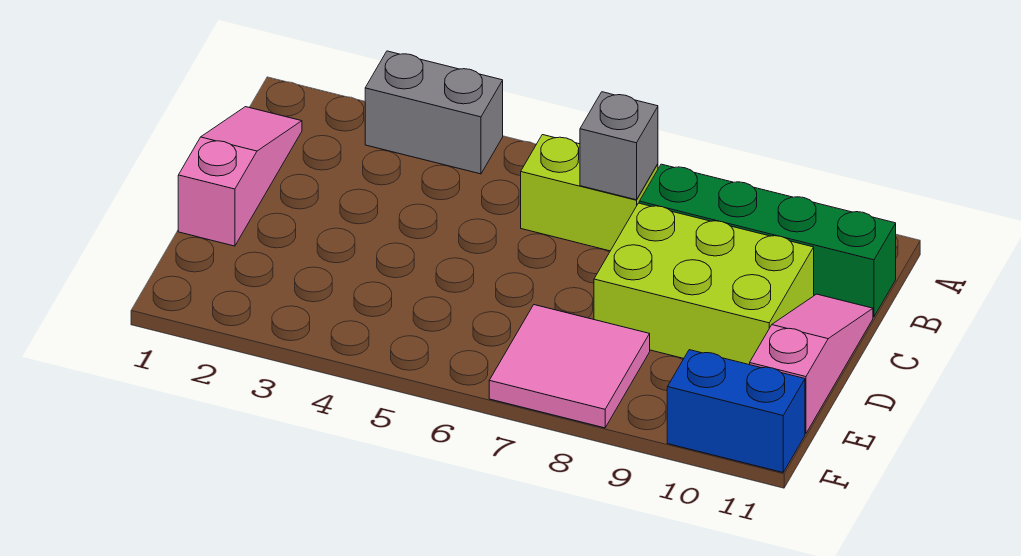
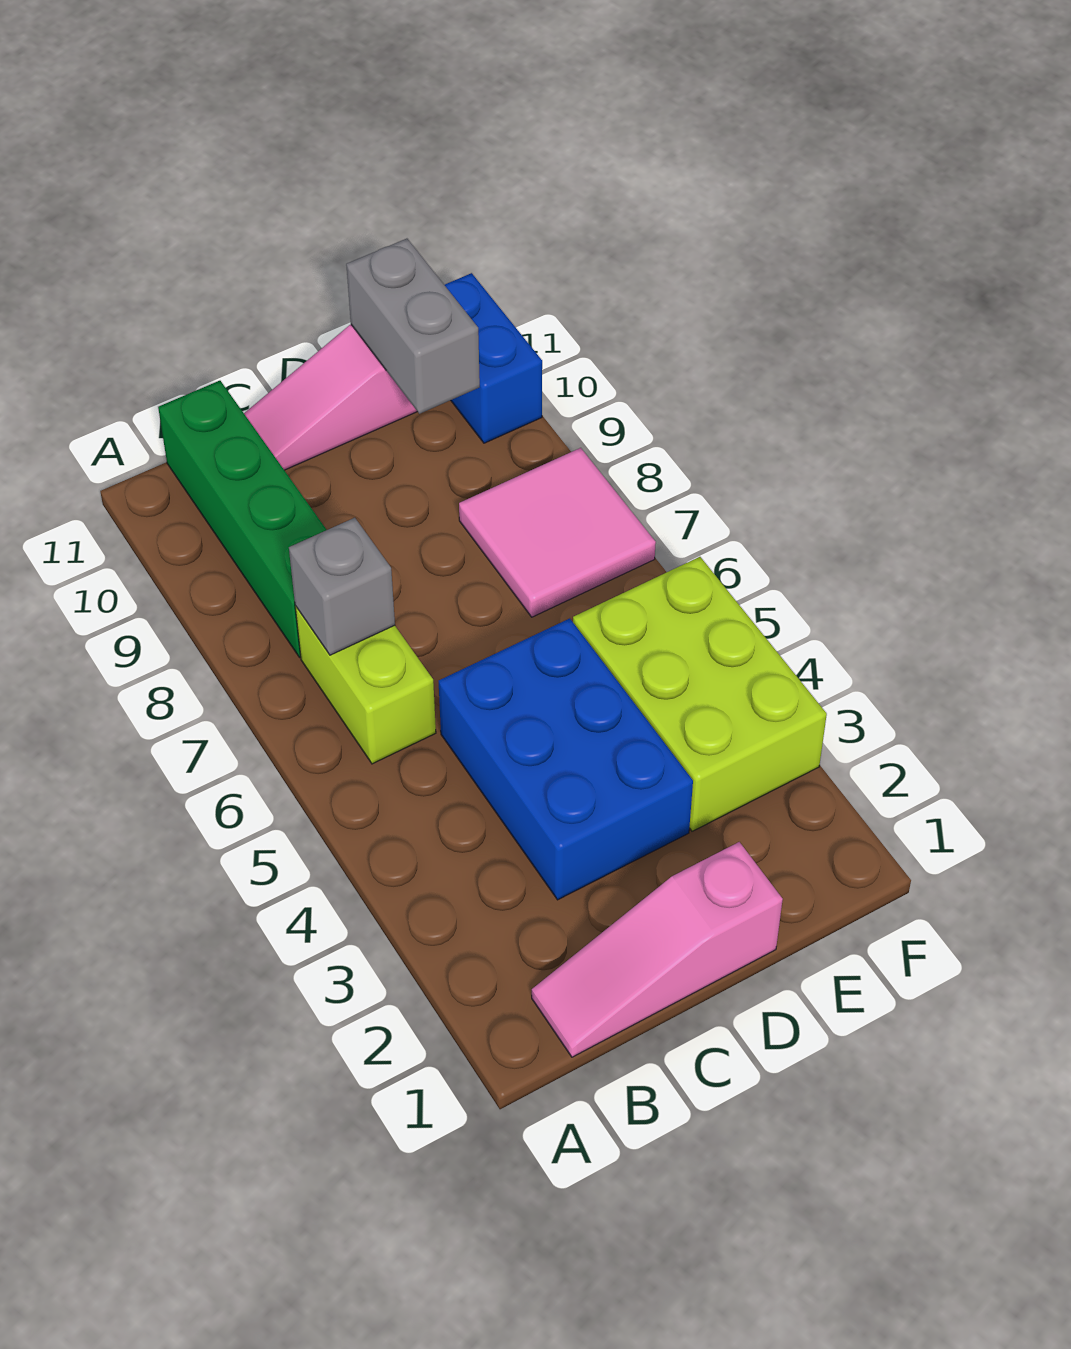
grey 1x2 brick [365,51,503,174] -> grey 1x2 brick moved to [346,239,480,414]
none -> blue 2x3 brick [439,618,693,900]
lime 2x3 brick [594,203,814,365] -> lime 2x3 brick moved to [573,557,827,831]

